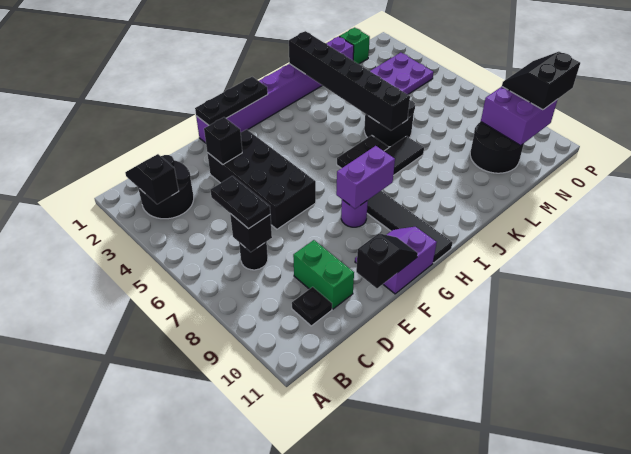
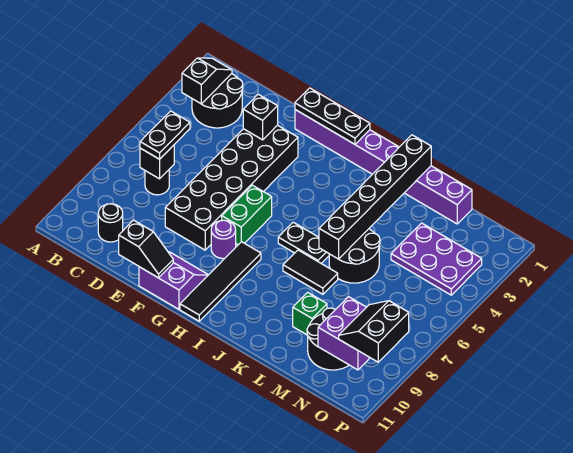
black 1x1 plate [292,287,332,326] -> black 1x1 round brick [98,204,123,242]
green 1x2 brick [293,240,354,309] -> green 1x2 brick moved to [222,185,272,245]
black 2x4 brick [207,129,316,229] -> black 2x6 brick [165,125,298,250]
purple 1x2 brick [336,146,395,209] -> none
green 1x1 brick [339,28,370,64] -> green 1x1 brick moved to [293,292,327,335]
black 2x2 slope [502,52,580,110] -> black 2x2 slope turned to [339,301,409,362]

